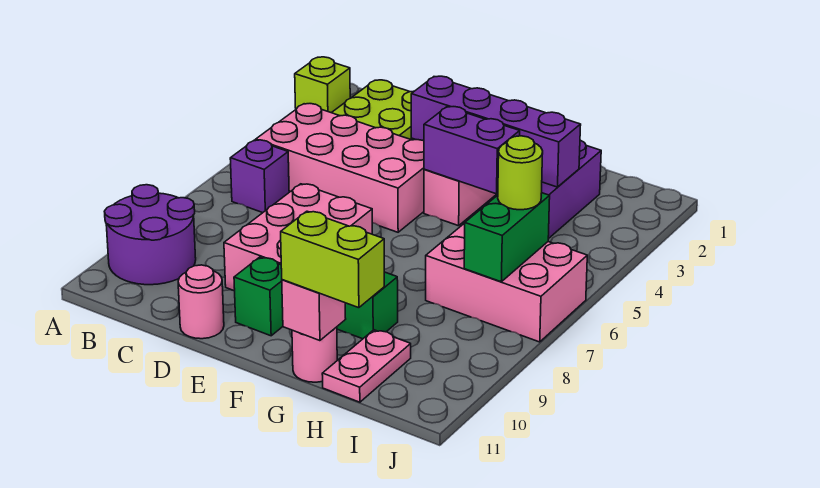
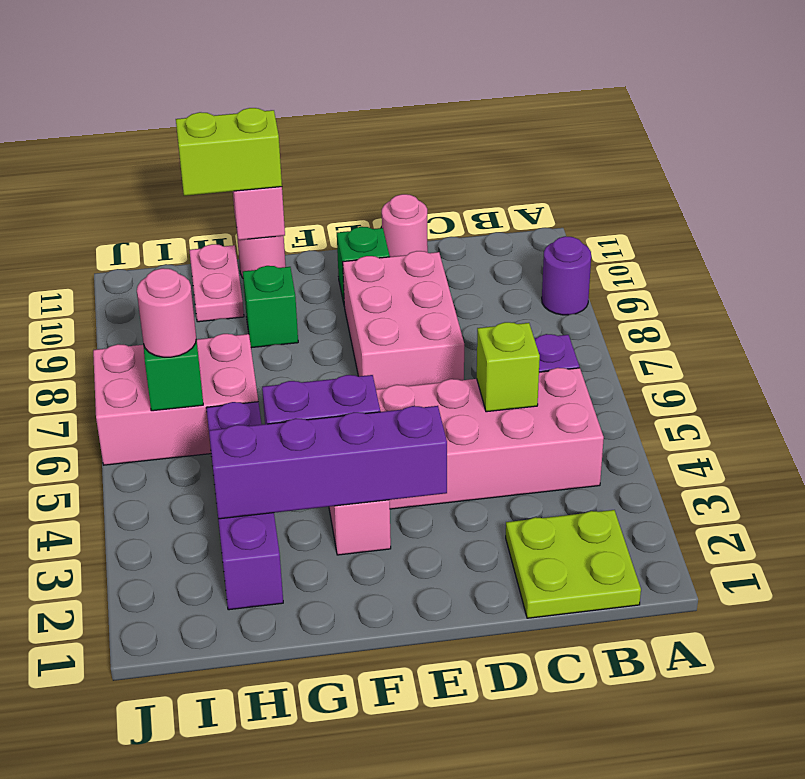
lime 1x1 brick [295,57,350,113] -> lime 1x1 brick moved to [477,322,540,412]
purple 2x2 round brick [104,185,196,285] -> purple 1x1 round brick [542,236,591,315]
lime 1x1 round brick [498,136,543,210] -> pink 1x1 round brick [137,268,196,357]

